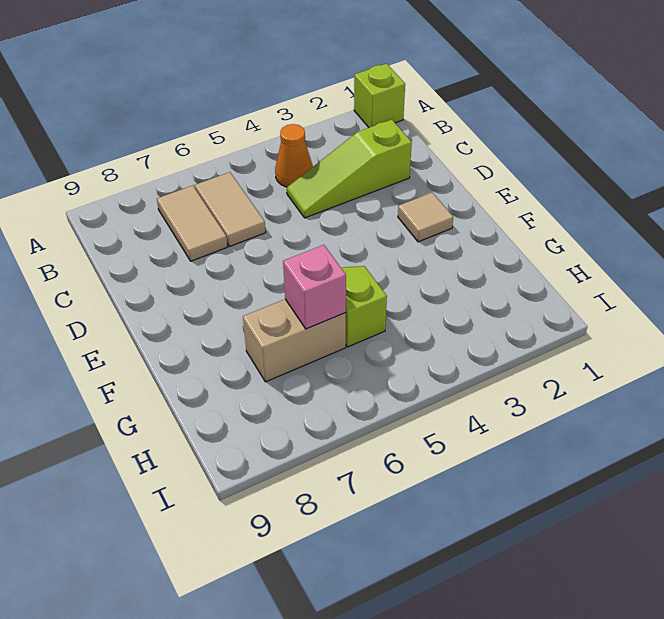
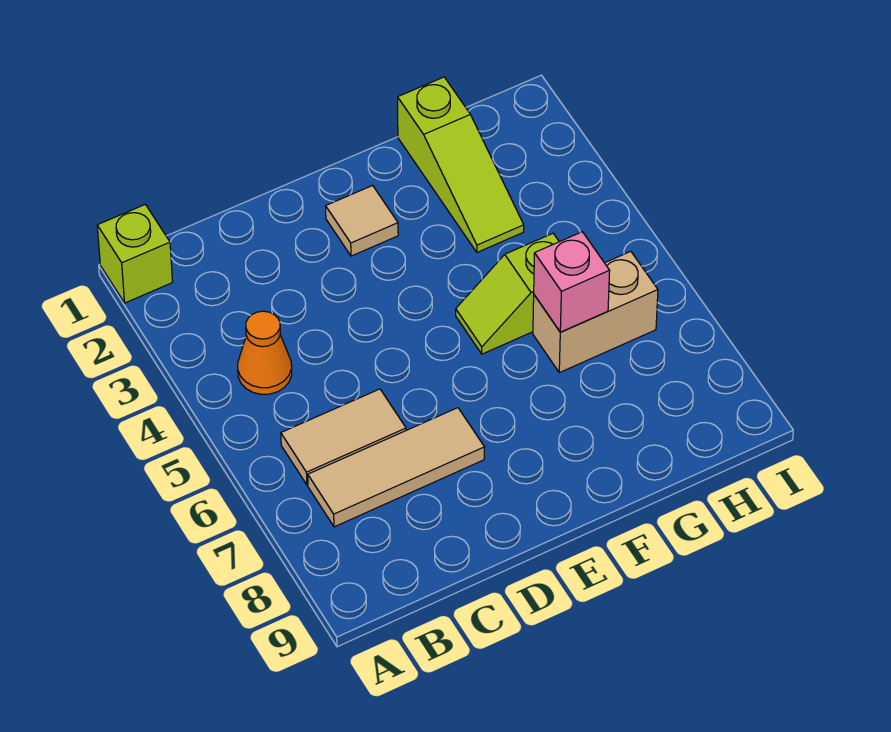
tan 1x2 tile [157,186,228,261] -> tan 1x3 tile [308,408,485,527]
lime 1x3 slope [287,120,412,218] -> lime 1x3 slope moved to [398,77,524,252]
tan 1x2 brick [243,299,346,382] -> tan 1x2 brick turned to [533,251,658,373]

